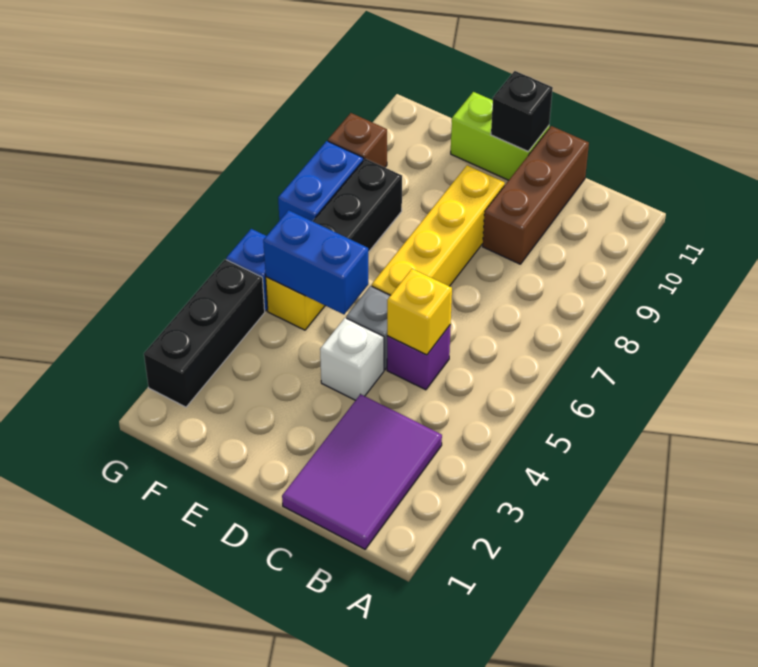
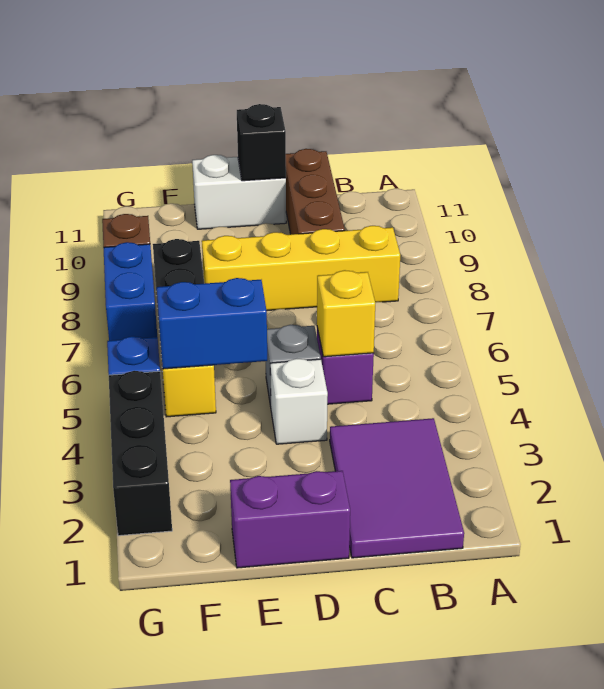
none -> purple 1x2 brick [230,471,350,568]
yellow 1x4 brick [372,165,505,295] -> yellow 1x4 brick turned to [202,226,400,311]
lime 1x2 brick [451,92,549,180] -> white 1x2 brick [192,155,286,229]

